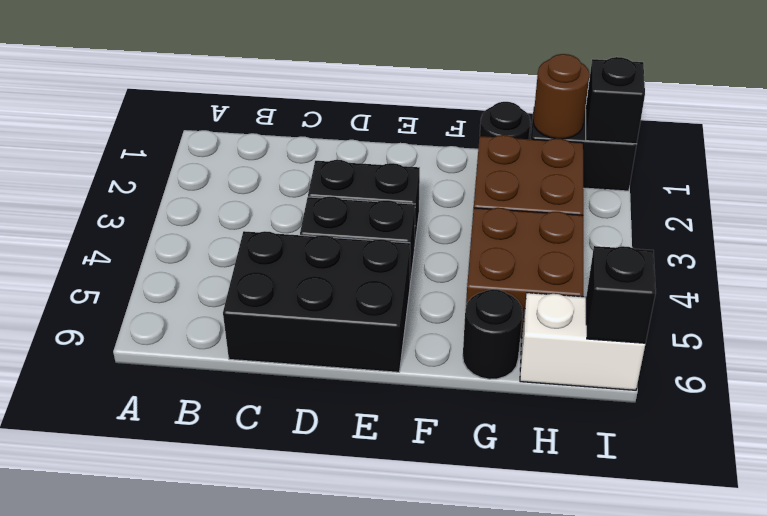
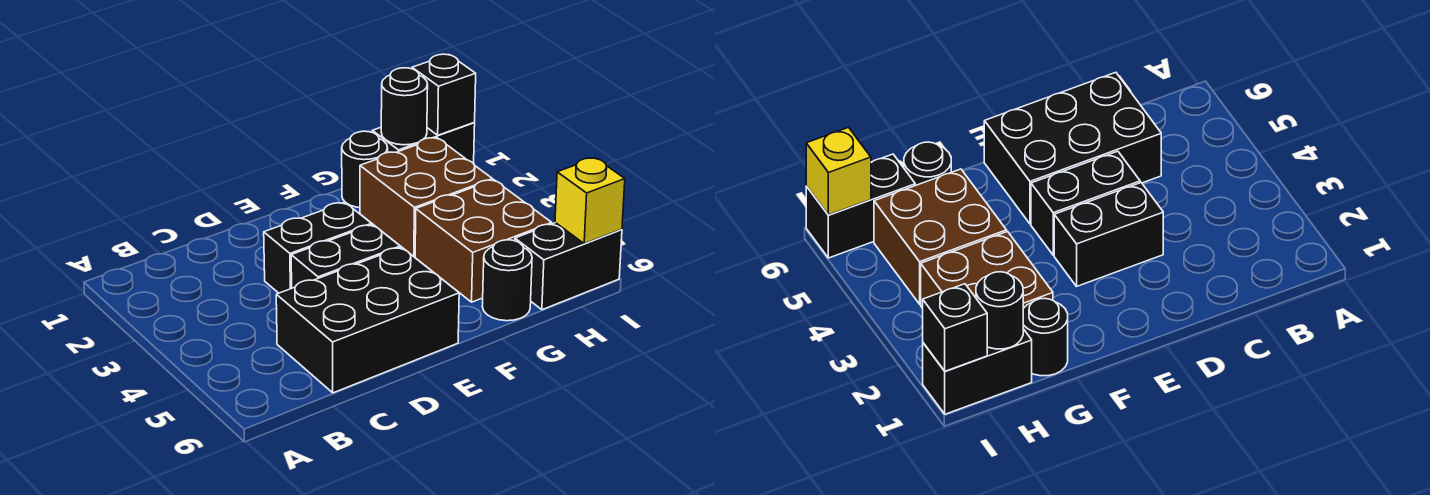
brown 1x1 round brick [533,54,590,139] -> black 1x1 round brick [381,68,428,145]
white 1x2 brick [520,293,645,390] -> black 1x2 brick [515,223,622,310]
black 1x1 brick [586,246,656,343] -> yellow 1x1 brick [555,158,625,244]

